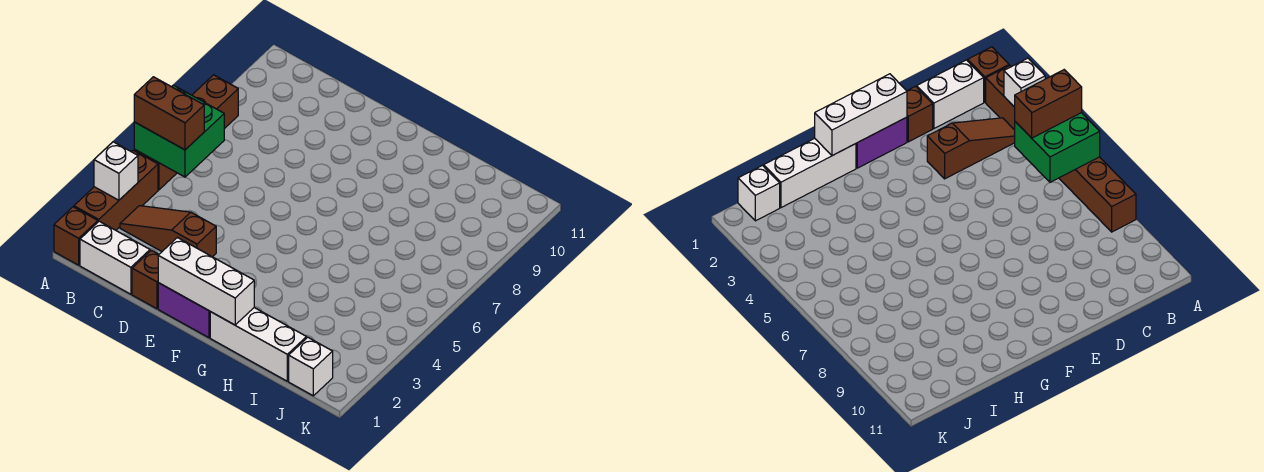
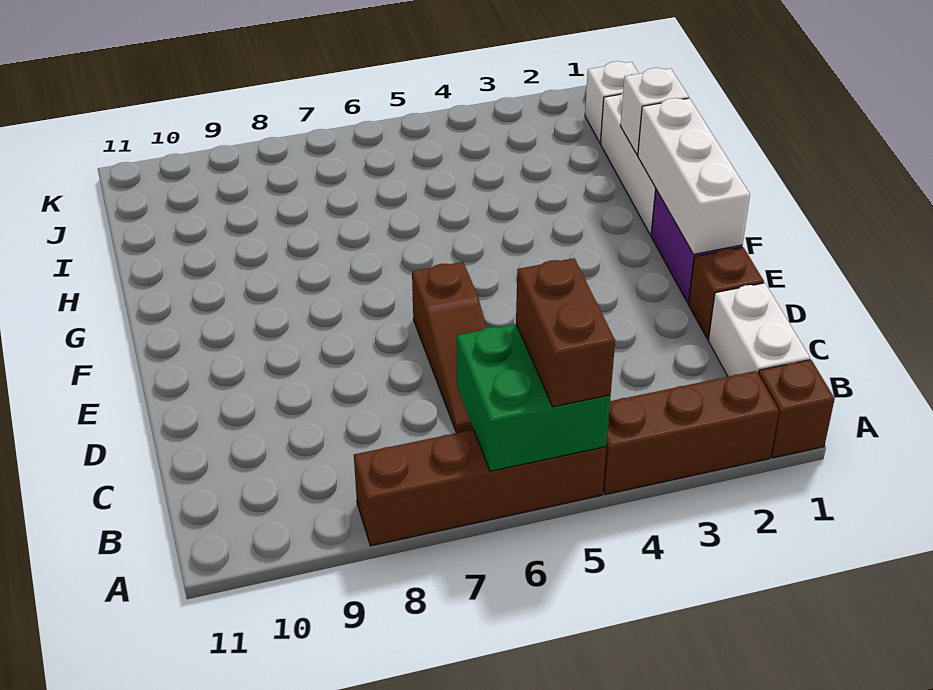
white 1x1 brick [94,142,138,200] -> white 1x1 brick moved to [620,68,689,155]
brown 1x3 slope [120,206,216,257] -> brown 1x3 slope moved to [412,262,486,433]

